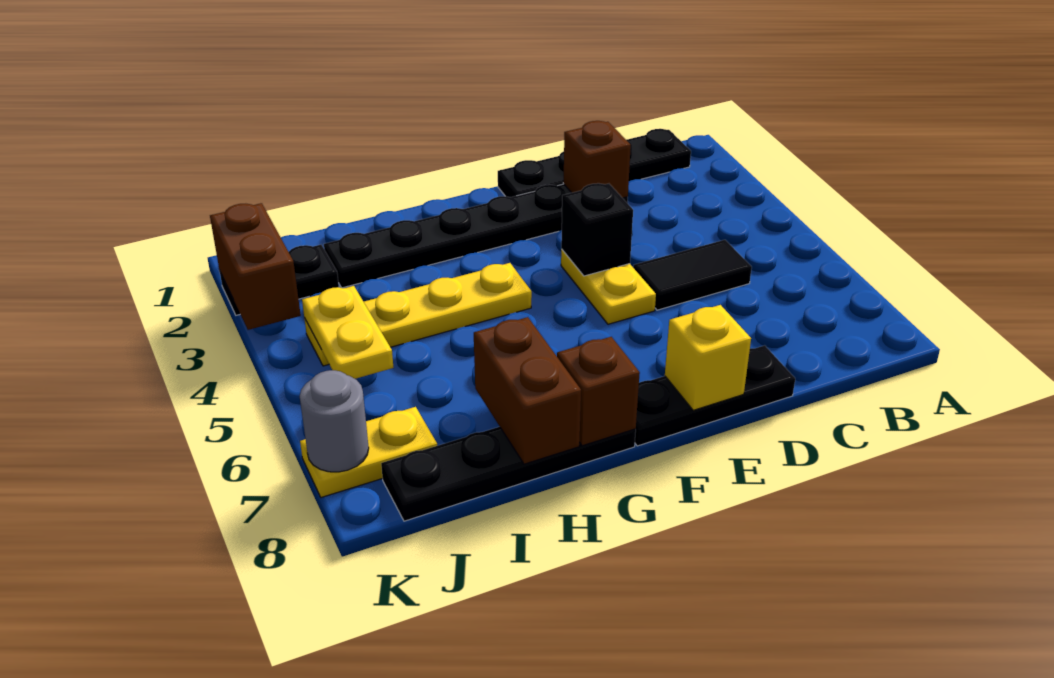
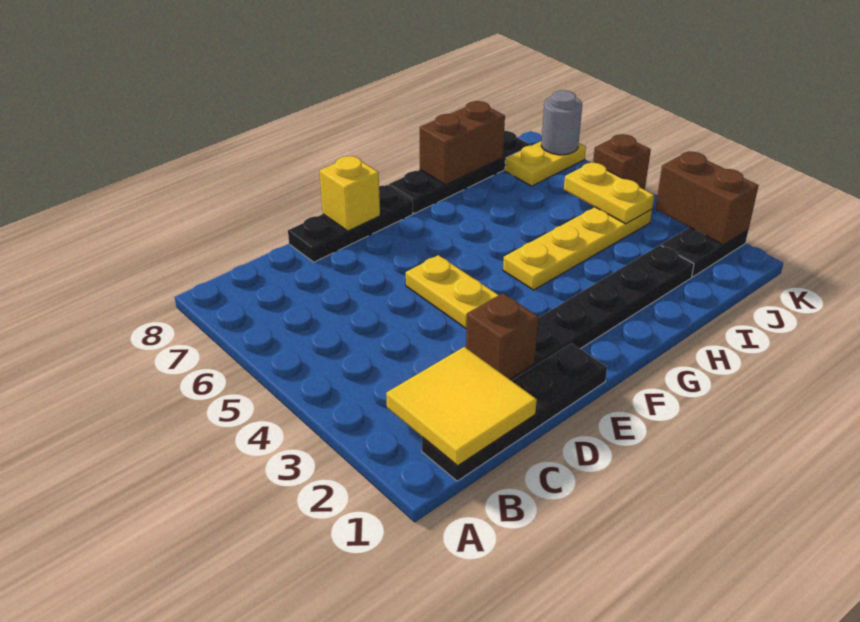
none -> yellow 2x2 tile [386,347,537,466]
black 1x2 tile [633,240,752,310] -> none
black 1x1 brick [561,183,633,276] -> none
brown 1x1 brick [557,337,640,446] -> brown 1x1 brick moved to [593,134,651,190]
brown 1x2 brick [474,317,581,464] -> brown 1x2 brick turned to [420,101,505,185]

